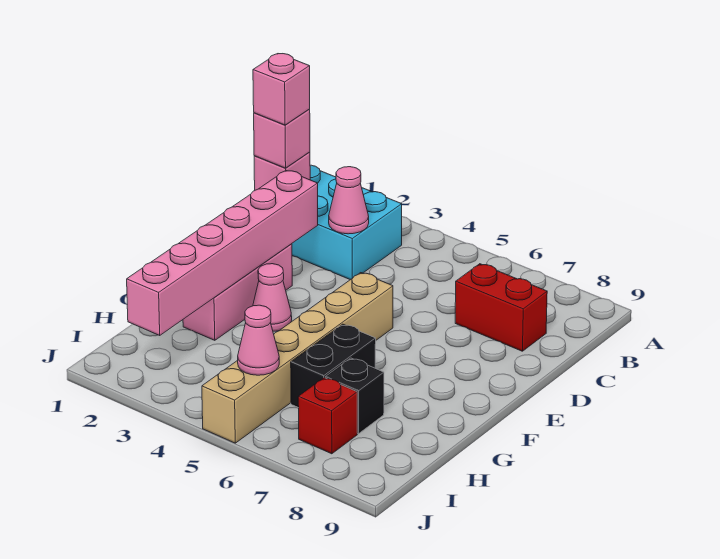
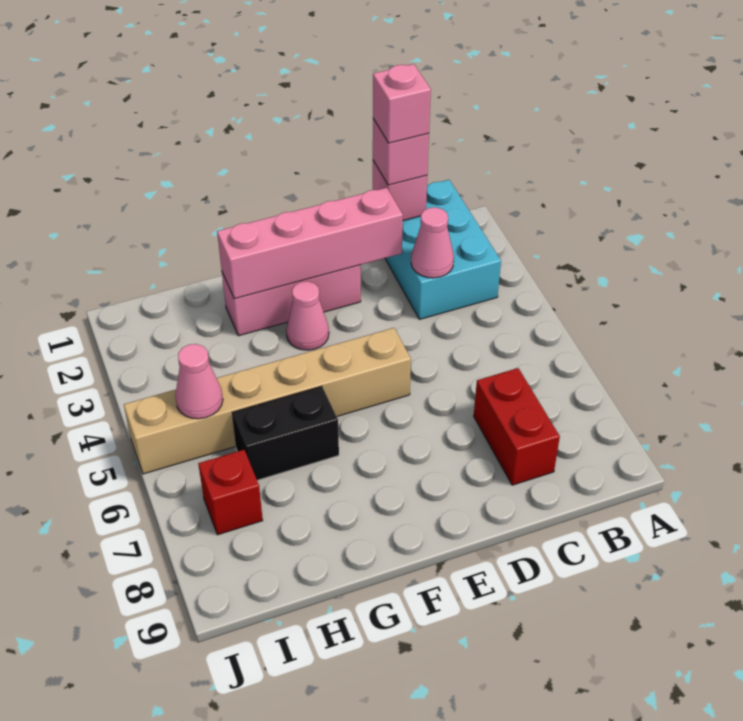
pink 1x6 brick [127,170,318,335] -> pink 1x4 brick [217,188,403,299]
black 1x1 brick [325,358,384,434] -> none

